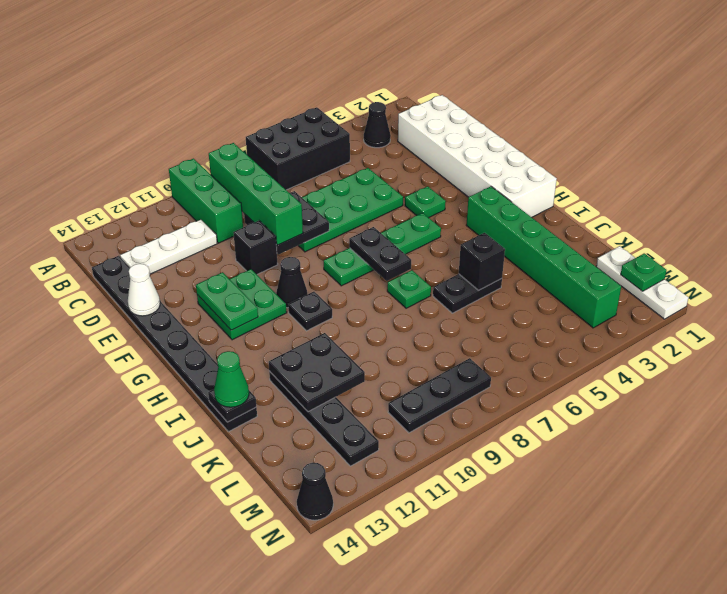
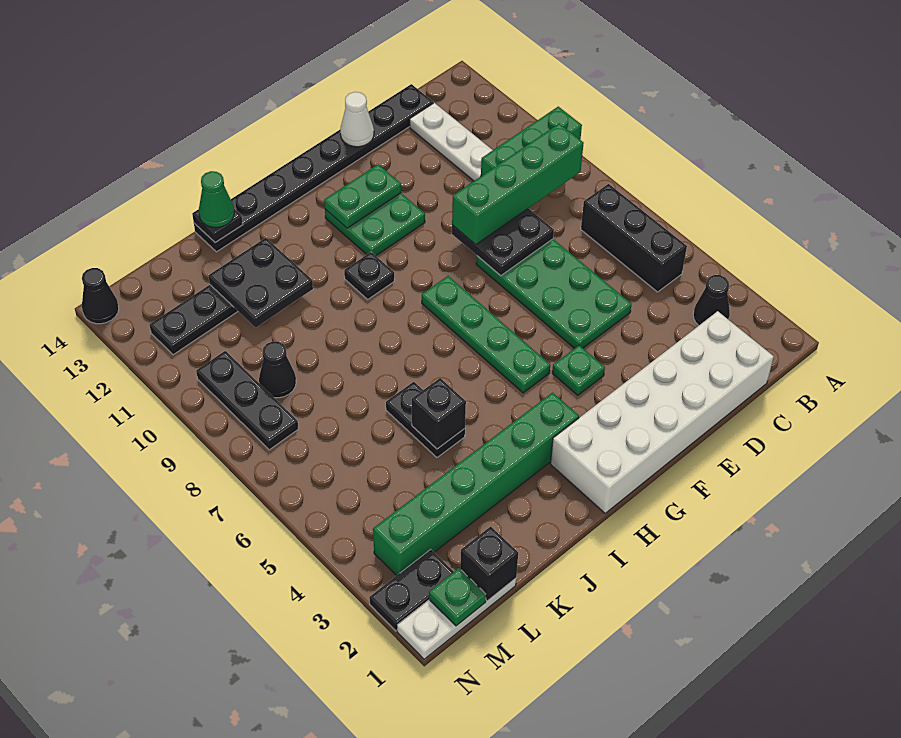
black 2x3 brick [246,107,350,190] -> black 1x3 brick [581,184,687,292]
black 1x1 brick [233,221,278,274] -> black 1x1 brick moved to [460,527,518,601]
black 1x2 plate [349,227,411,281] -> black 1x2 plate moved to [369,550,454,631]
black 1x1 cone [276,257,307,308] -> black 1x1 cone moved to [259,341,296,398]
green 1x1 plate [387,270,431,308] -> none

